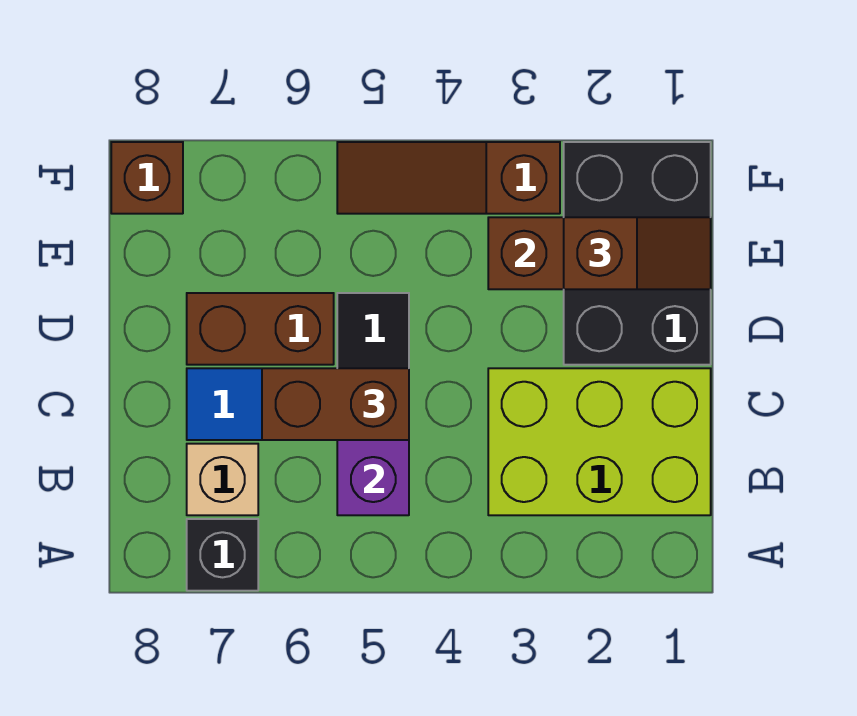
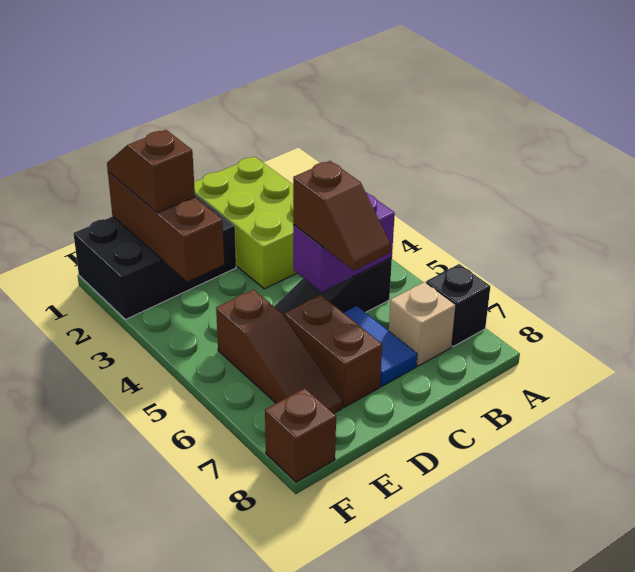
brown 1x2 brick [262,368,409,440] -> brown 1x2 slope [293,161,391,270]
brown 1x3 slope [337,142,560,214] -> brown 1x3 slope moved to [216,290,342,413]

